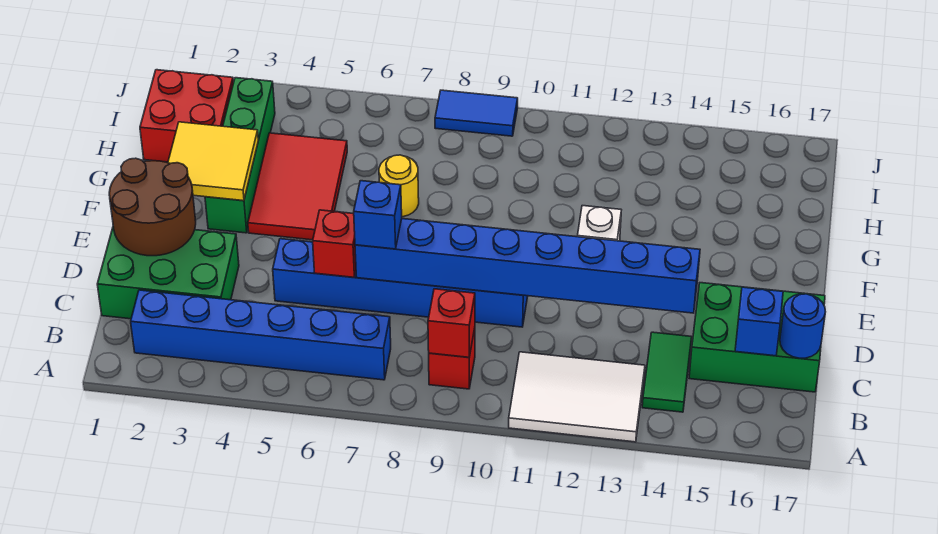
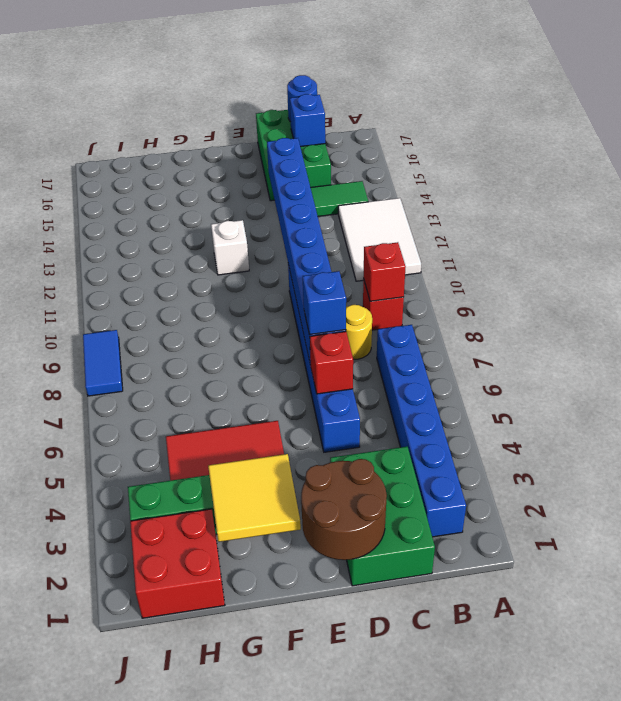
yellow 1x1 round brick [379,155,419,217] -> yellow 1x1 round brick moved to [346,305,372,359]

